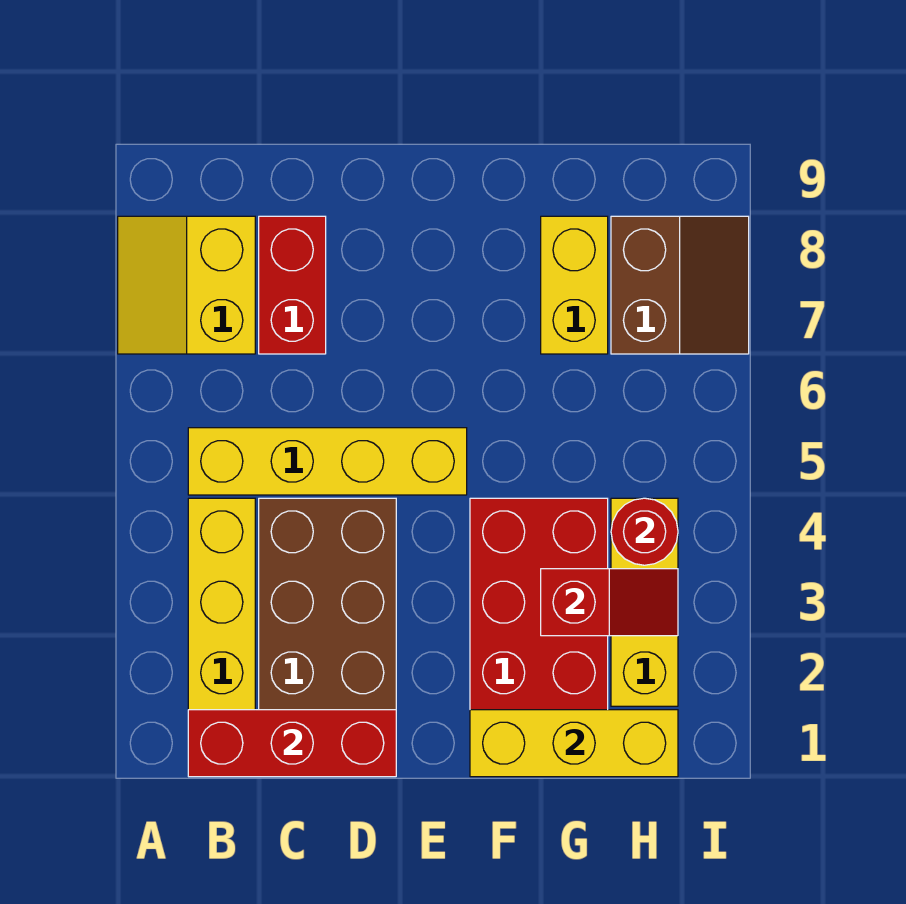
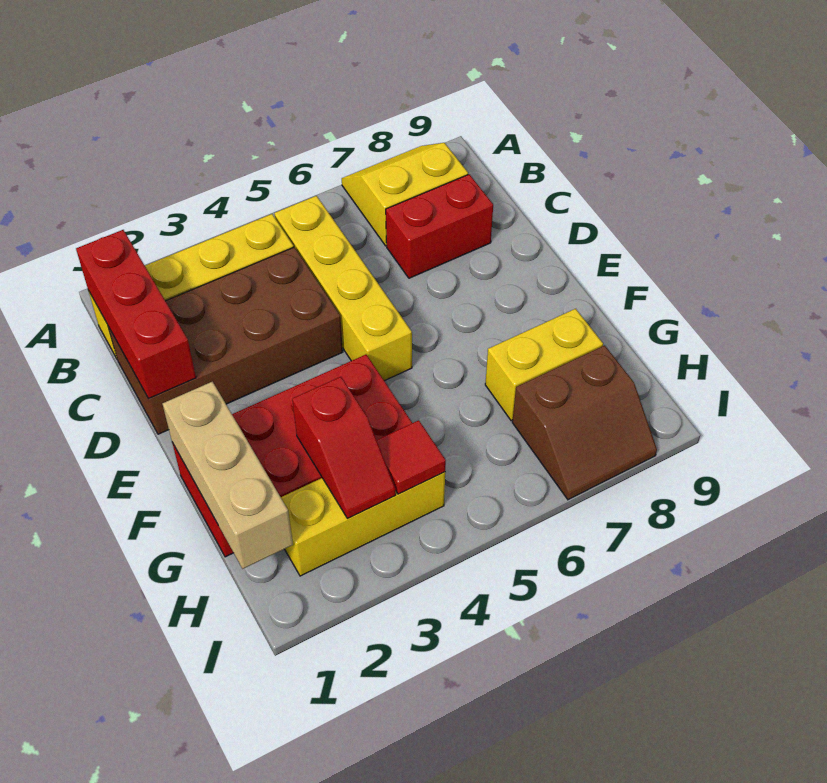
yellow 1x3 brick [470,710,678,777] -> tan 1x3 brick [163,382,293,569]
red 1x1 round brick [611,498,678,565] -> red 1x1 tile [377,420,446,494]

